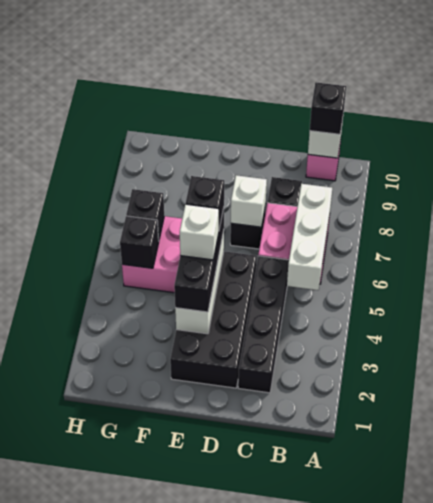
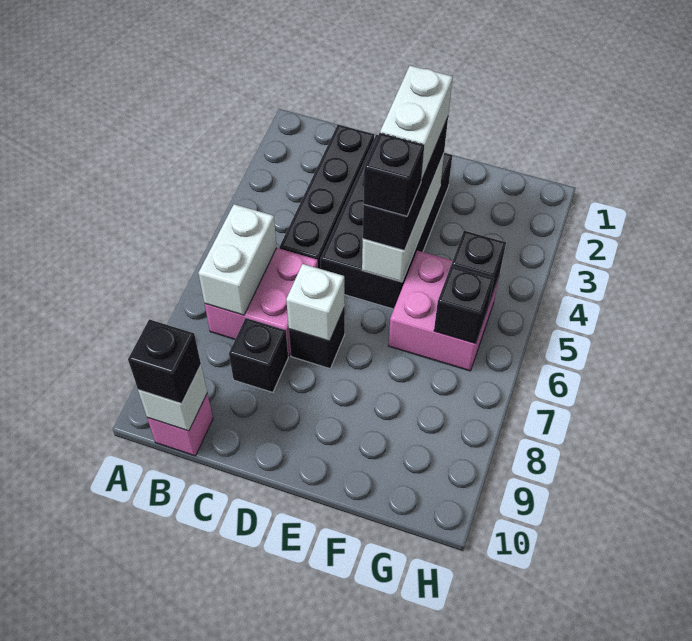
white 1x3 brick [287,184,332,290] -> white 1x2 brick [199,204,277,315]
white 1x1 brick [180,204,219,260] -> white 1x2 brick [380,66,453,180]

